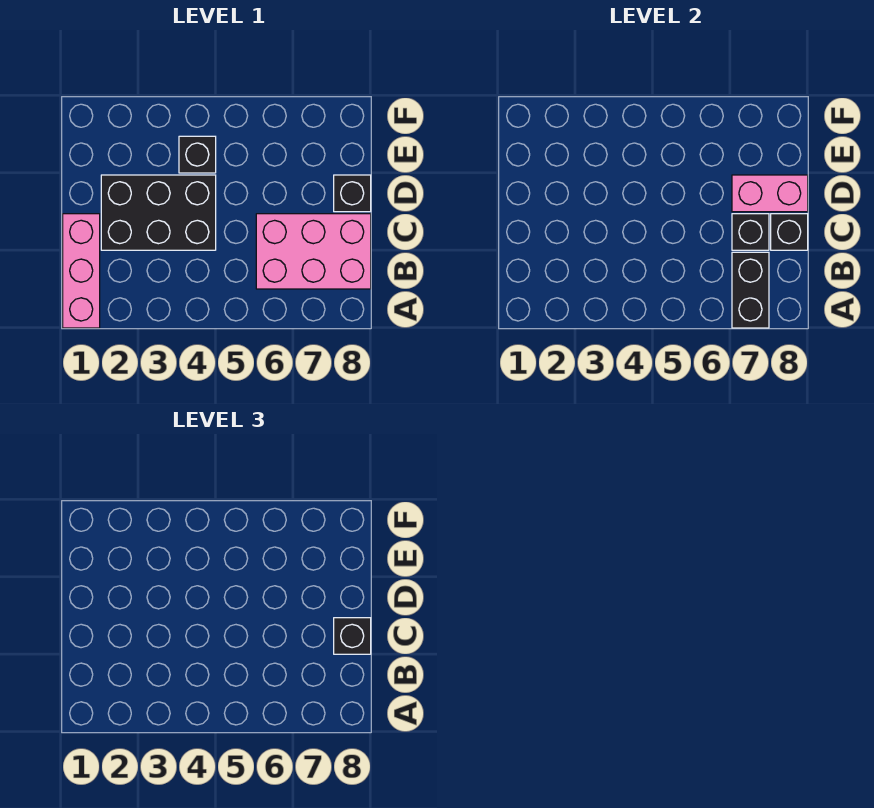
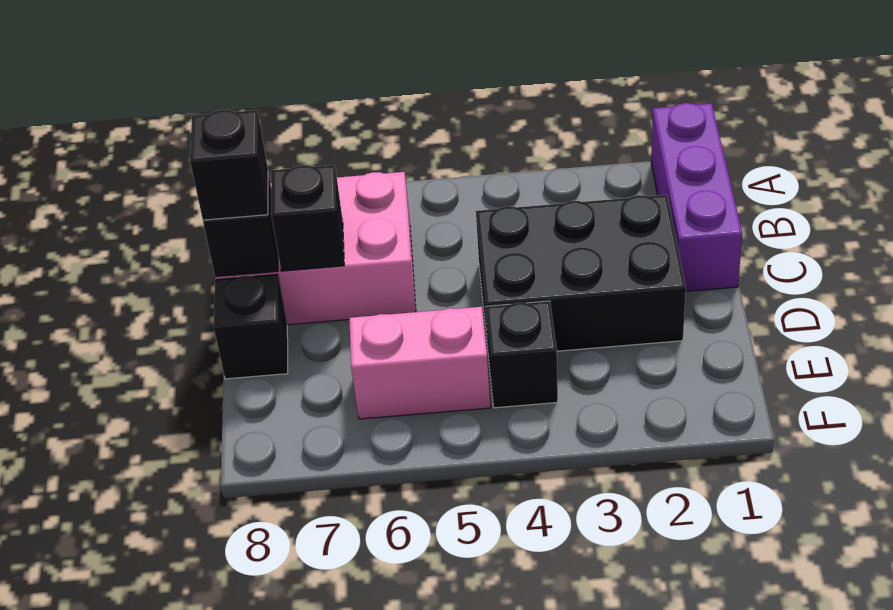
pink 1x3 brick [63,214,100,328] -> purple 1x3 brick [651,103,742,291]
black 1x2 brick [732,252,769,328] -> none
pink 1x2 brick [732,175,808,212] -> pink 1x2 brick moved to [349,307,490,419]

